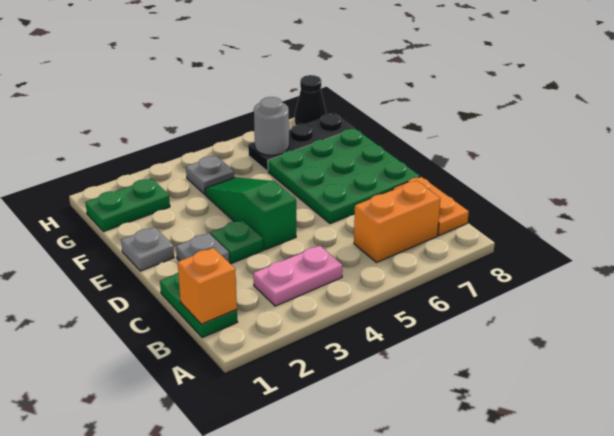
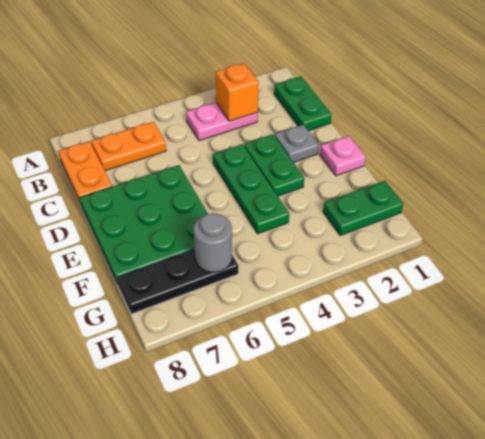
orange 1x1 brick [178,248,237,324] -> orange 1x1 brick moved to [216,63,259,121]
orange 1x2 brick [354,181,440,263] -> orange 1x2 plate [92,122,166,171]
green 1x1 plate [211,220,263,264] -> green 1x2 plate [244,135,305,196]
green 1x3 slope [205,177,296,250] -> green 1x3 plate [213,144,289,234]
grey 1x1 plate [121,227,174,271] -> pink 1x1 plate [320,136,366,176]
grey 1x1 plate [186,156,234,194] -> none
black 1x1 cone [295,75,326,125] -> none

